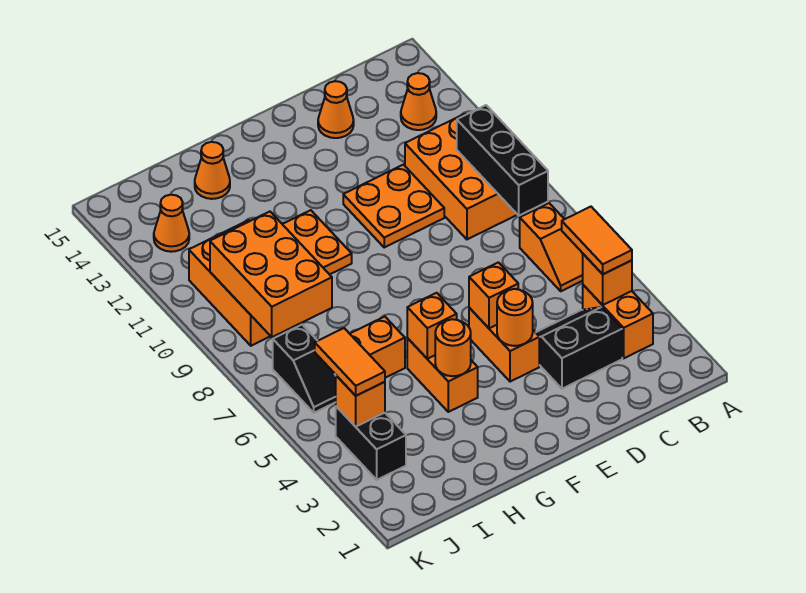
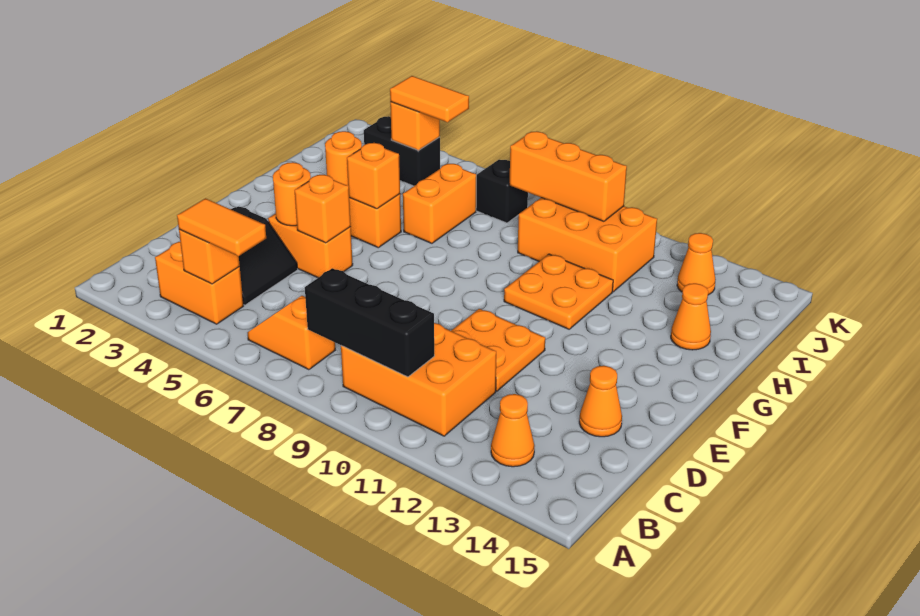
orange 2x3 brick [210,212,332,337] -> orange 1x3 brick [509,131,627,221]

